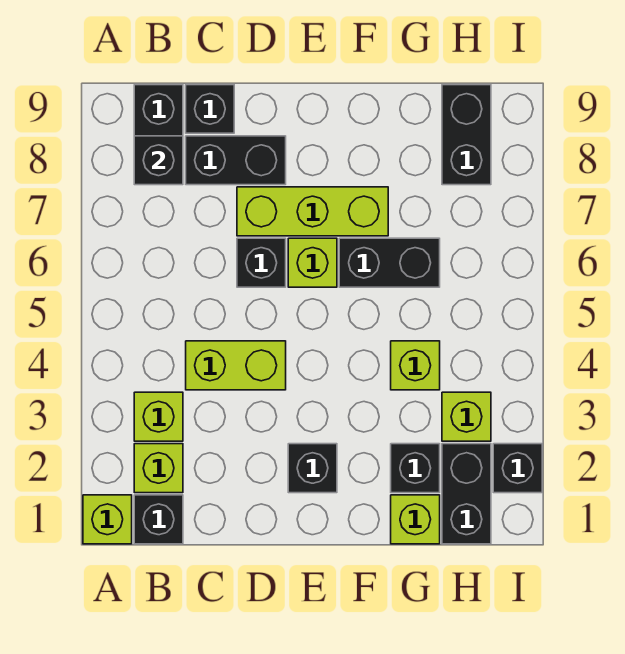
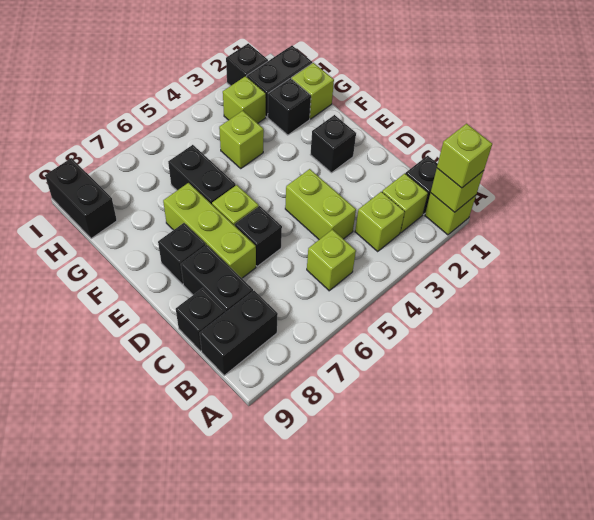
none -> lime 1x1 brick [431,168,484,212]
none -> lime 1x1 brick [437,124,492,188]
none -> lime 1x1 brick [307,229,356,291]
black 1x1 brick [134,136,183,185] -> black 1x1 brick moved to [158,223,206,284]
black 1x2 brick [442,85,491,185] -> black 1x2 brick turned to [45,158,117,239]

